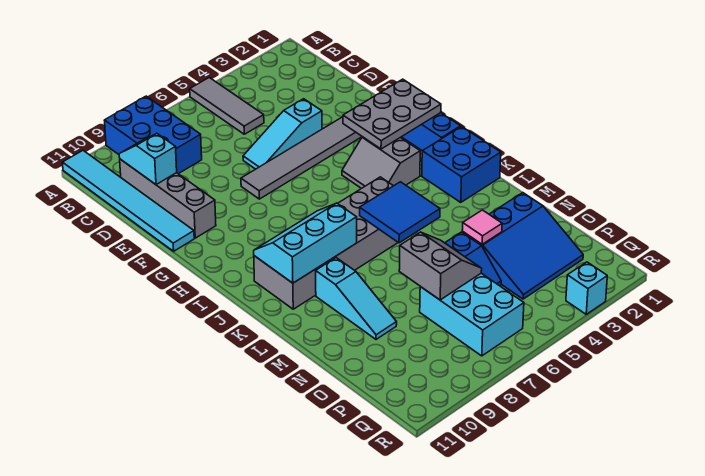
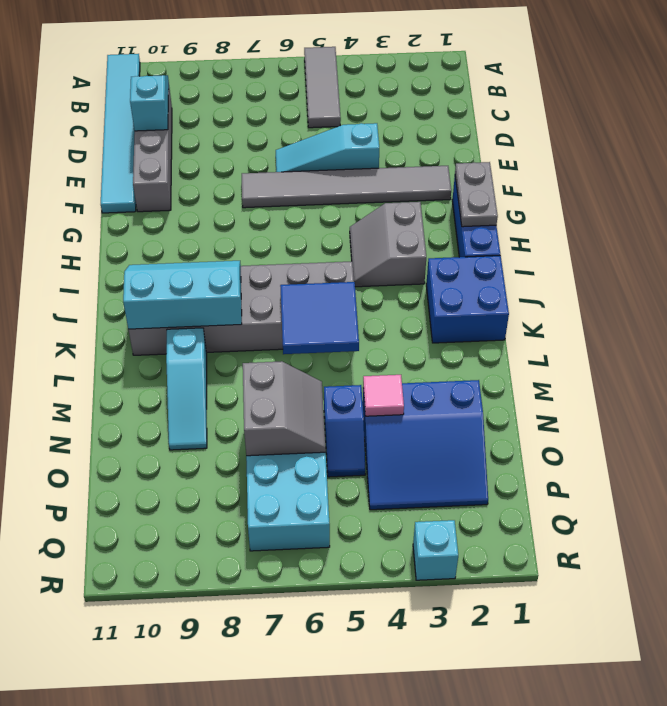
blue 2x3 brick [104,96,202,174] -> none
grey 2x3 plate [343,79,441,149] -> grey 1x2 plate [455,162,498,227]

